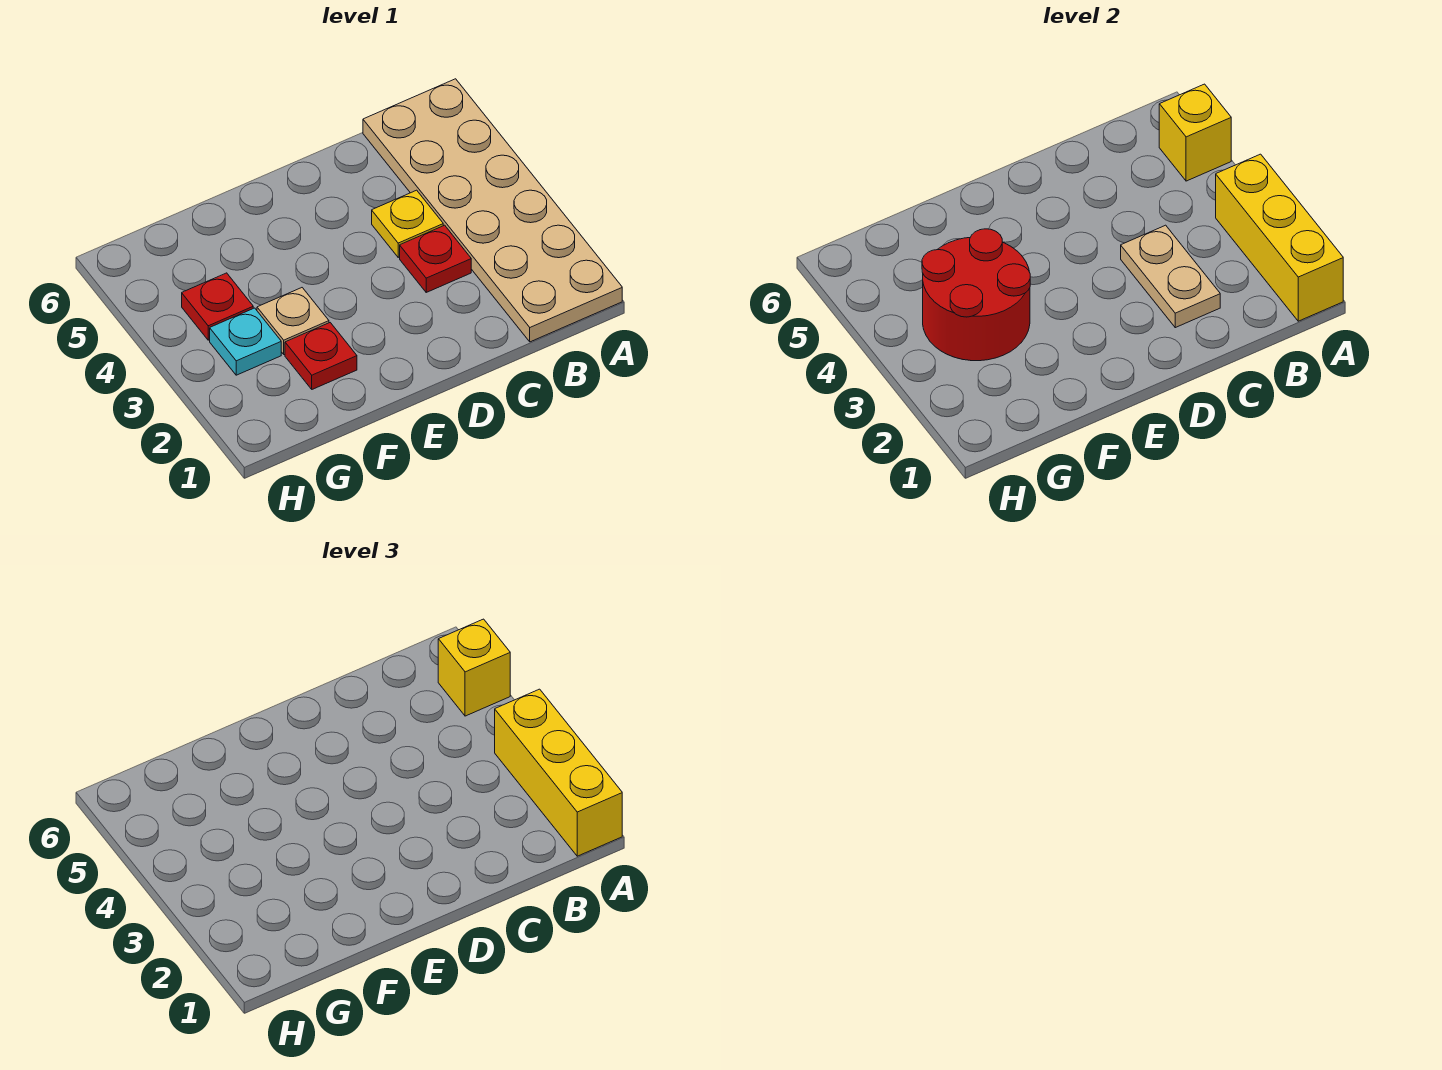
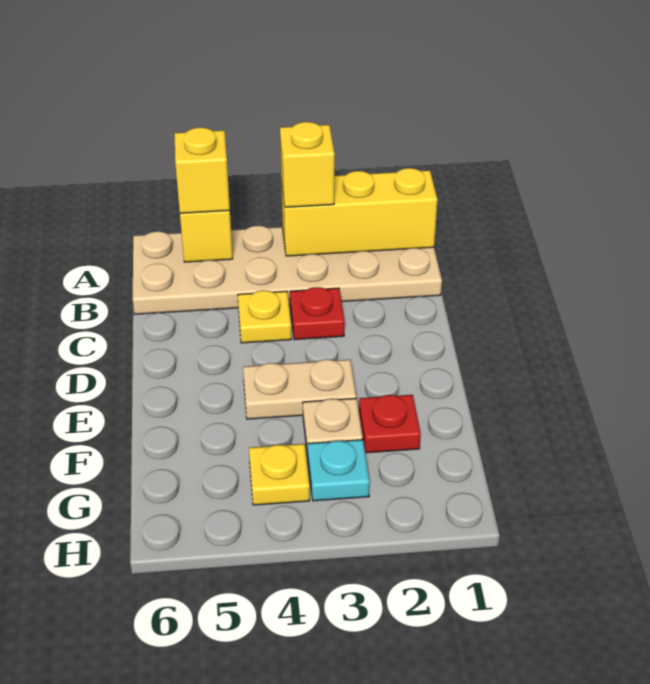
yellow 1x3 brick [495,689,622,856] -> yellow 1x1 brick [280,122,335,207]
tan 1x2 plate [1121,225,1220,328] -> tan 1x2 plate moved to [243,359,356,419]
red 2x2 round brick [922,229,1030,361] -> none
red 1x1 plate [182,273,253,340] -> yellow 1x1 plate [249,444,310,505]

